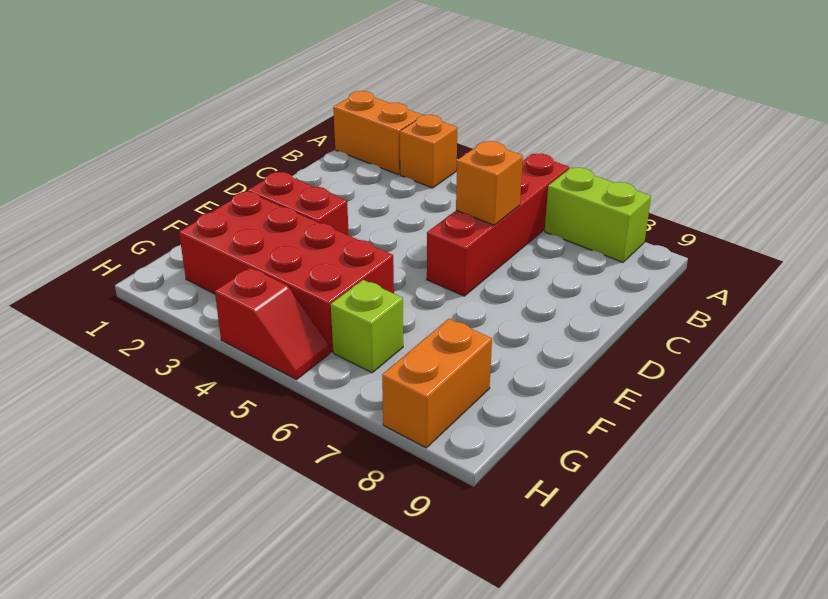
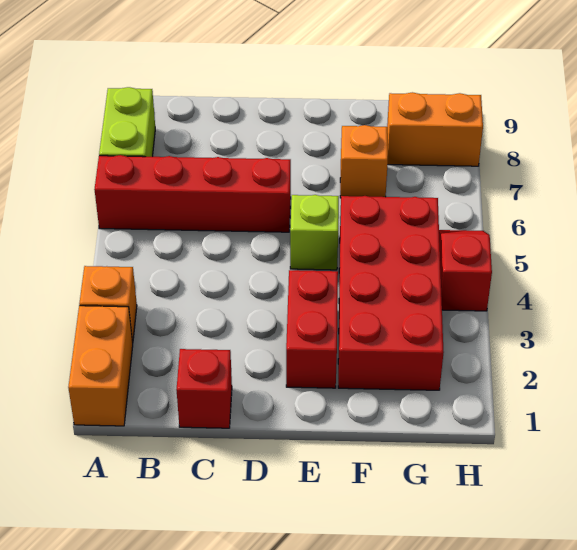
none -> red 1x1 brick [177,349,232,428]
orange 1x1 brick [456,141,523,225] -> orange 1x1 brick moved to [340,125,388,198]
lime 1x1 brick [331,280,403,373] -> lime 1x1 brick moved to [290,195,339,270]

